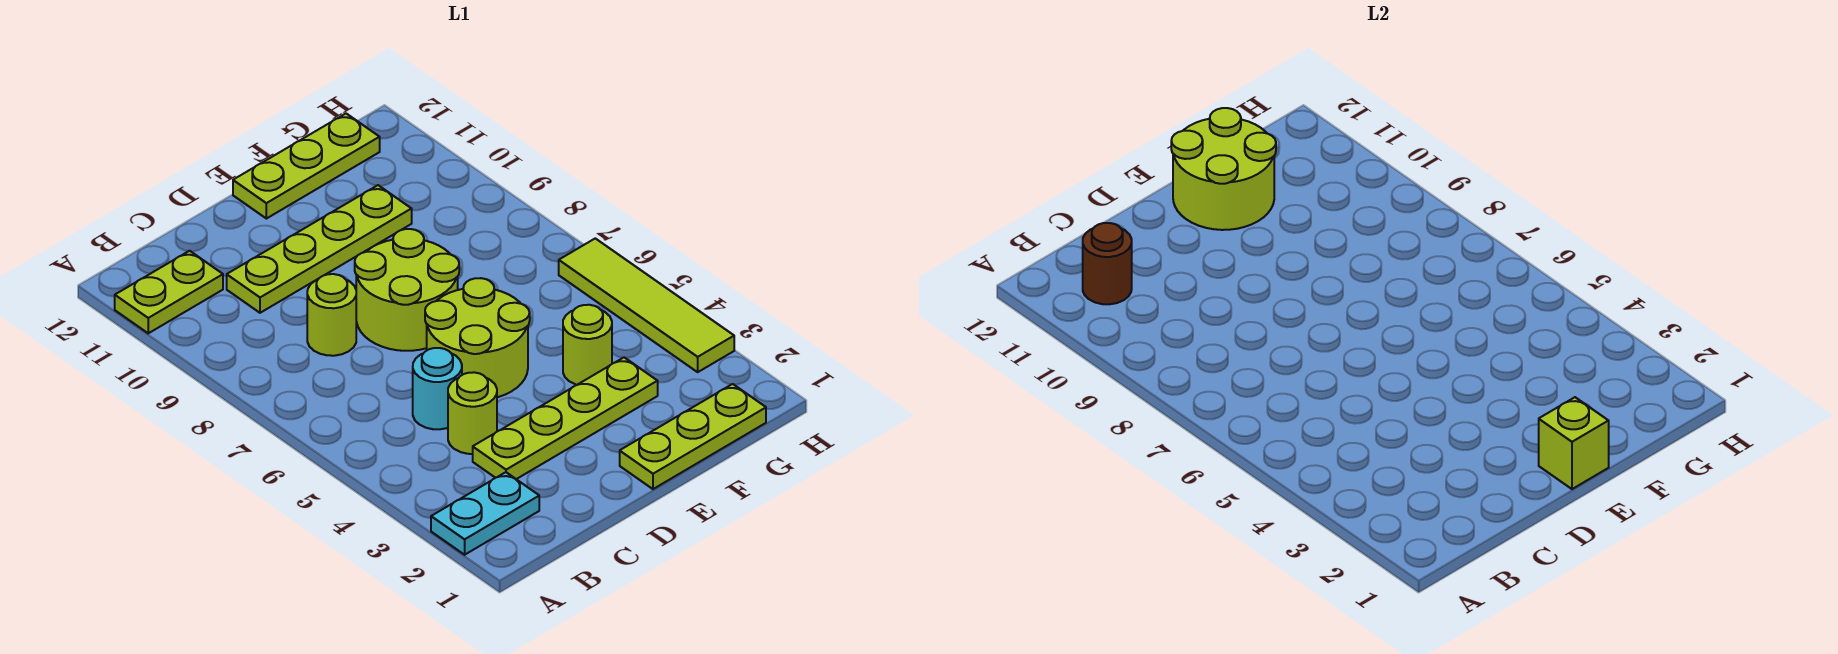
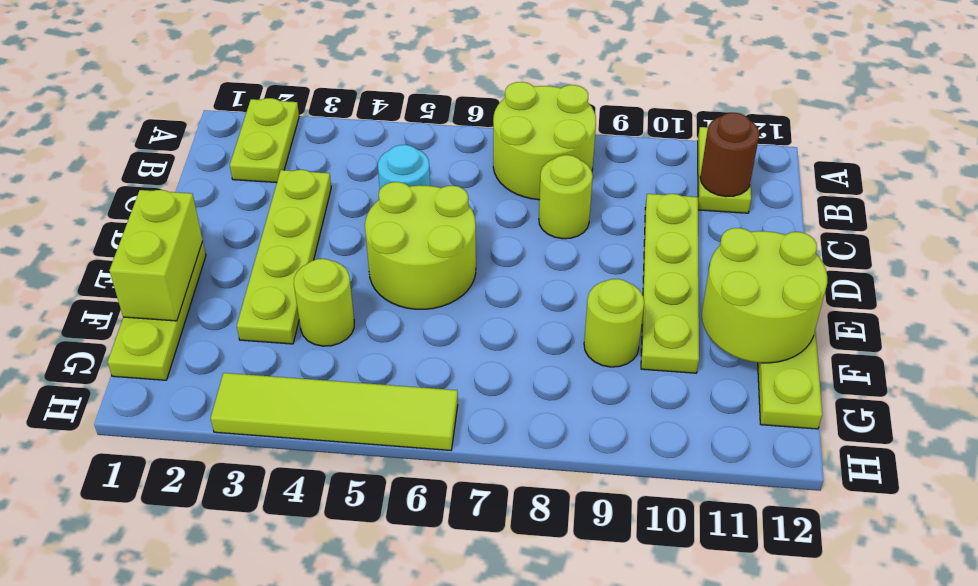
cyan 1x2 plate [431,472,539,555] -> lime 1x2 plate [230,98,299,183]
lime 1x1 round brick [448,372,497,454] -> lime 1x1 round brick moved to [584,279,644,367]
lime 2x2 round brick [355,229,459,351] -> lime 2x2 round brick moved to [493,82,596,200]
lime 1x1 brick [1539,397,1609,489] -> lime 1x2 brick [109,190,203,321]

